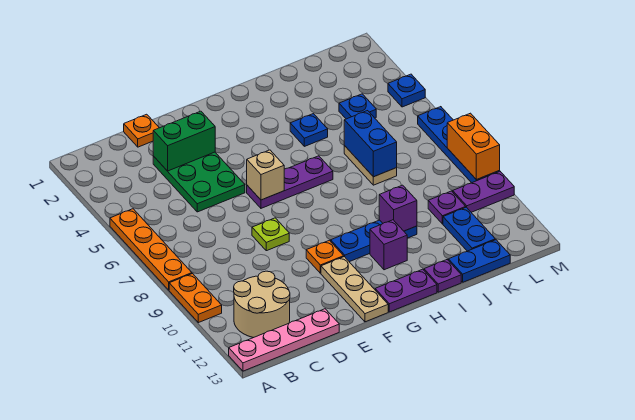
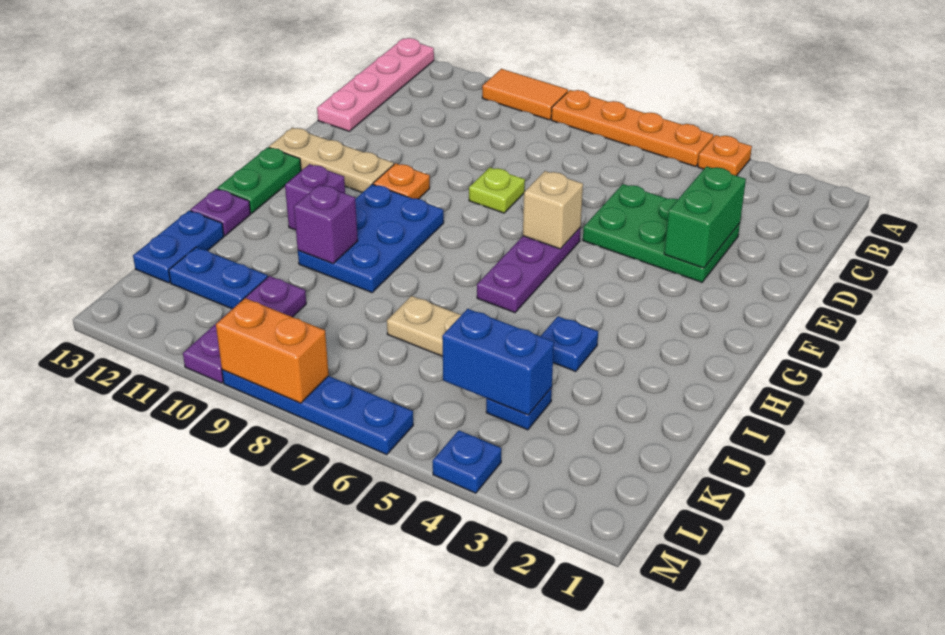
orange 1x2 plate [169,274,222,323] -> orange 1x2 tile [482,69,568,120]
tan 2x2 round brick [234,271,290,338] -> none
orange 1x1 plate [124,114,159,147] -> orange 1x1 plate moved to [698,135,752,176]
blue 1x3 plate [331,220,417,262] -> blue 2x3 plate [298,184,444,293]
purple 1x2 plate [375,269,437,312] -> green 1x2 plate [218,147,301,213]
blue 1x2 brick [344,111,397,177] -> blue 1x2 brick moved to [442,309,554,415]

